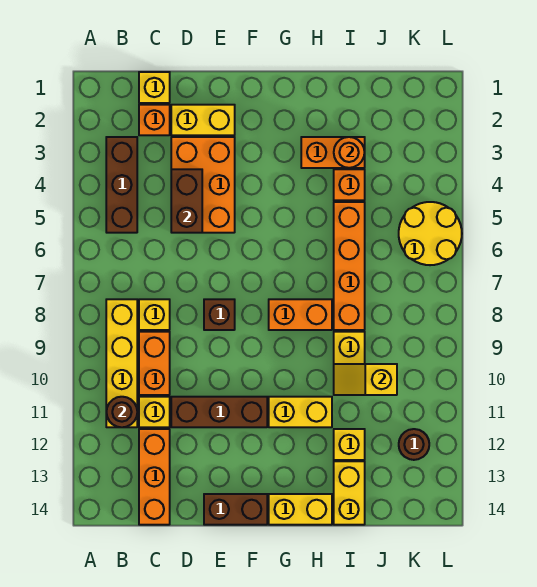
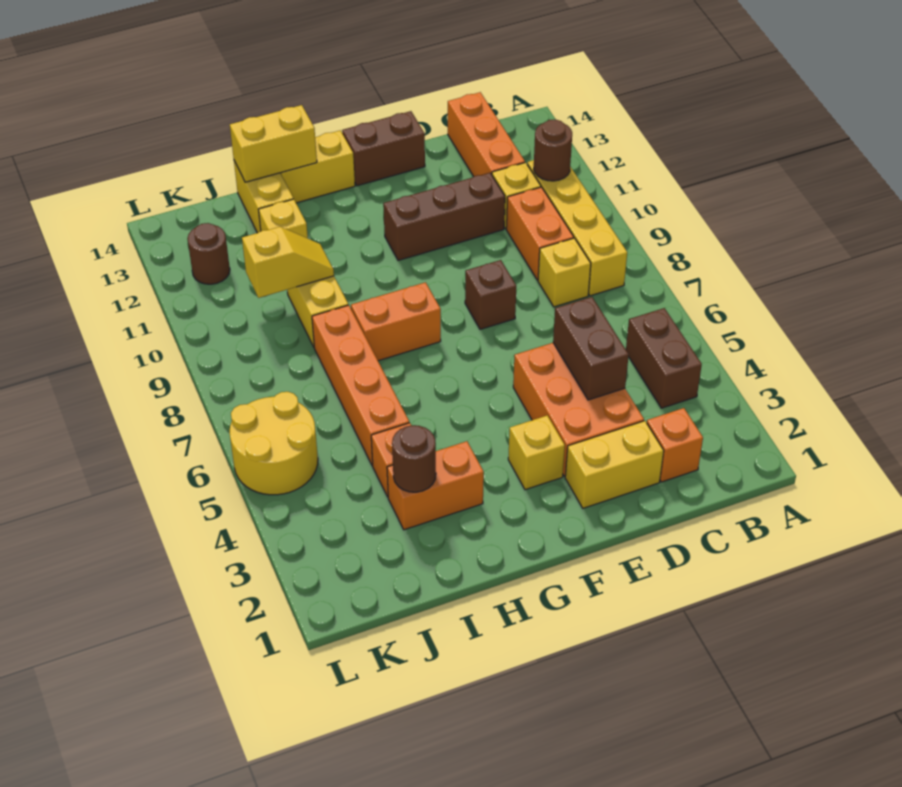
brown 1x3 brick [106,137,137,233] -> brown 1x2 brick [626,308,702,408]
yellow 1x1 brick [139,72,170,103] -> yellow 1x1 brick moved to [508,415,565,490]
yellow 1x2 brick [269,397,332,427] -> yellow 1x2 brick moved to [230,105,317,182]
orange 1x1 round brick [334,137,365,168] -> brown 1x1 round brick [392,425,436,492]

